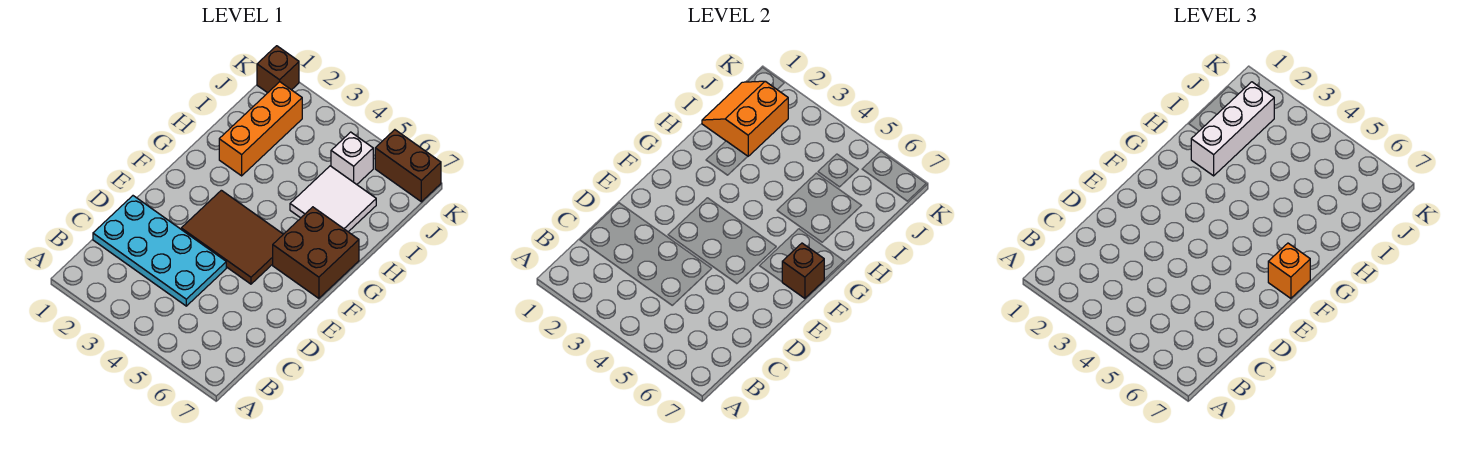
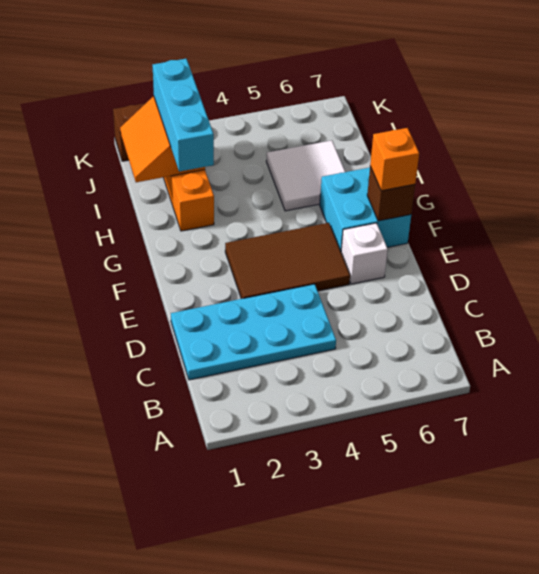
brown 2x2 brick [273,207,359,298] -> cyan 2x2 brick [320,168,411,251]
white 1x3 brick [1191,82,1274,176] -> cyan 1x3 brick [153,59,214,172]
white 1x1 brick [331,132,373,184] -> white 1x1 brick moved to [341,223,388,284]
brown 1x2 brick [375,130,441,202] -> none

